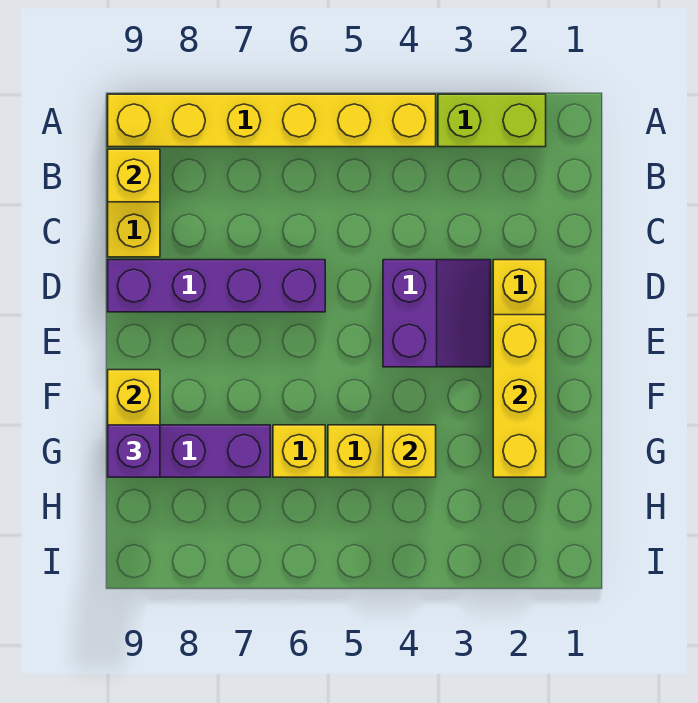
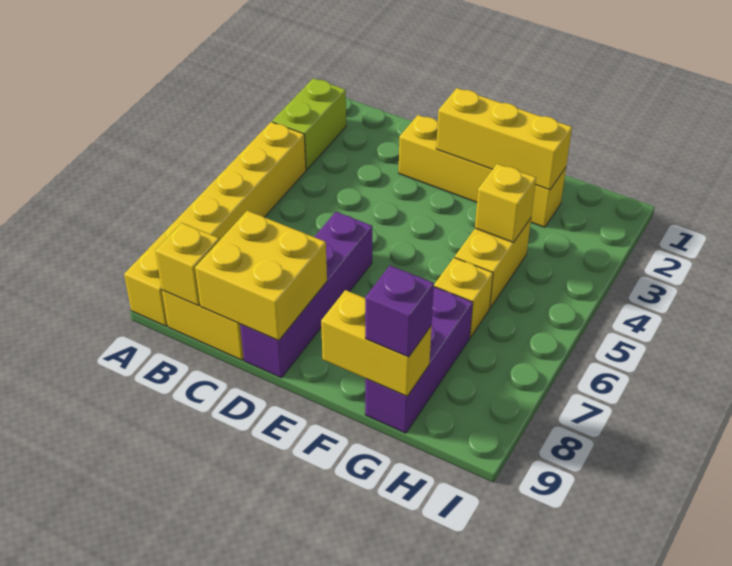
none -> yellow 2x2 brick [195,211,327,341]
purple 2x2 slope [383,260,491,367] -> none

